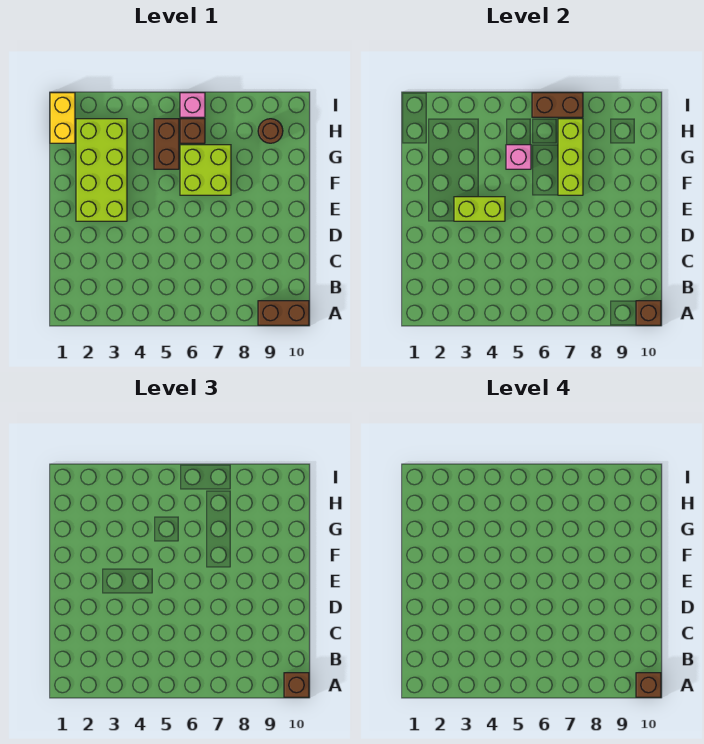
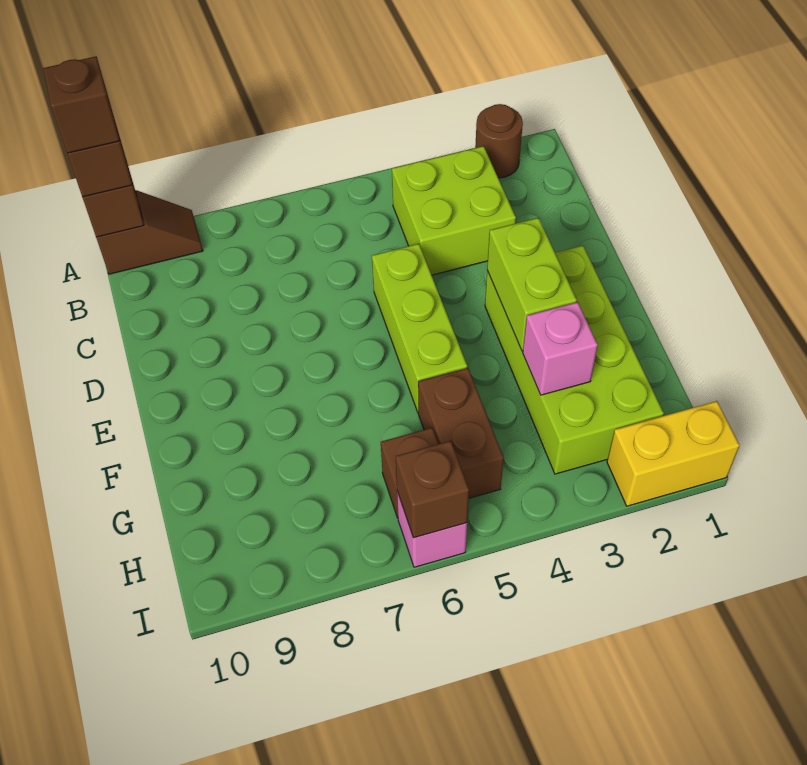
brown 1x2 brick [258,301,309,325] -> brown 1x2 slope [96,190,203,274]
lime 1x2 brick [454,197,505,221] -> lime 1x2 brick turned to [487,218,577,351]
lime 2x2 brick [180,145,231,195] -> lime 2x2 brick moved to [392,146,516,275]
lime 1x3 brick [558,119,583,195] -> lime 1x3 brick moved to [372,244,467,412]
pink 1x1 brick [506,145,531,169] -> pink 1x1 brick moved to [523,302,598,395]
yellow 1x2 brick [50,93,75,143] -> yellow 1x2 brick turned to [607,401,740,506]
brown 1x1 round brick [258,119,283,143] -> brown 1x1 round brick moved to [475,104,523,178]
brown 1x2 brick [532,93,583,117] -> brown 1x1 brick [396,441,469,538]

